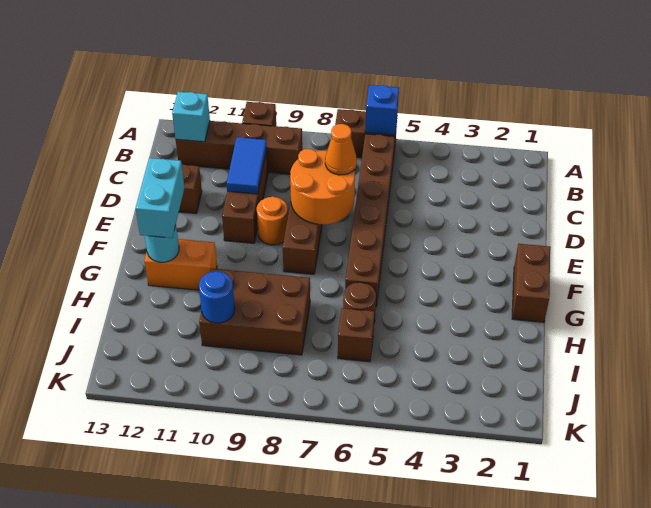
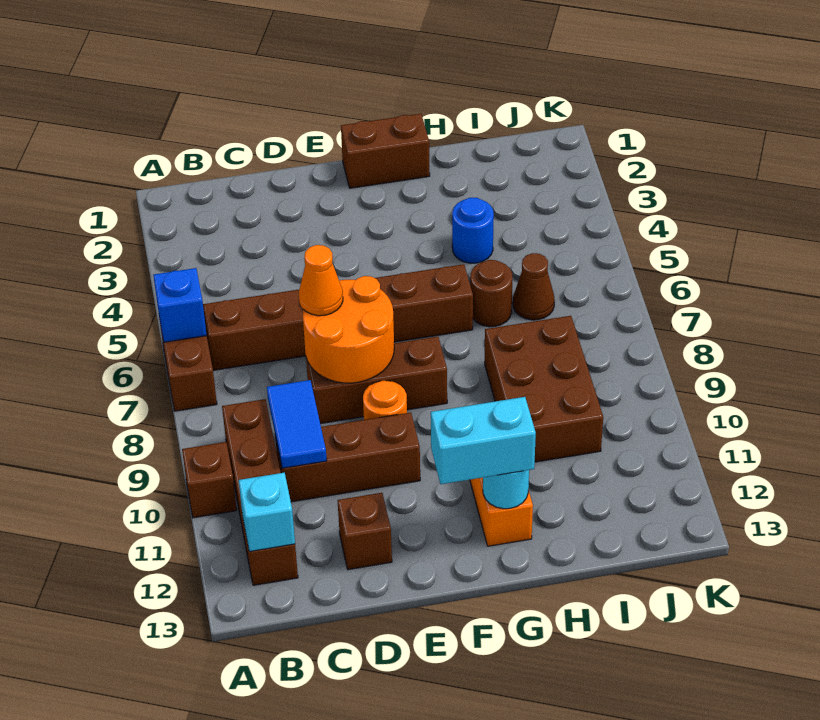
blue 1x2 tile [227,137,267,194] -> blue 1x2 tile turned to [267,380,327,468]
brown 1x1 brick [338,308,374,362] -> brown 1x1 cone [513,253,555,320]
blue 1x1 round brick [199,271,235,323] -> blue 1x1 round brick moved to [452,198,494,263]

